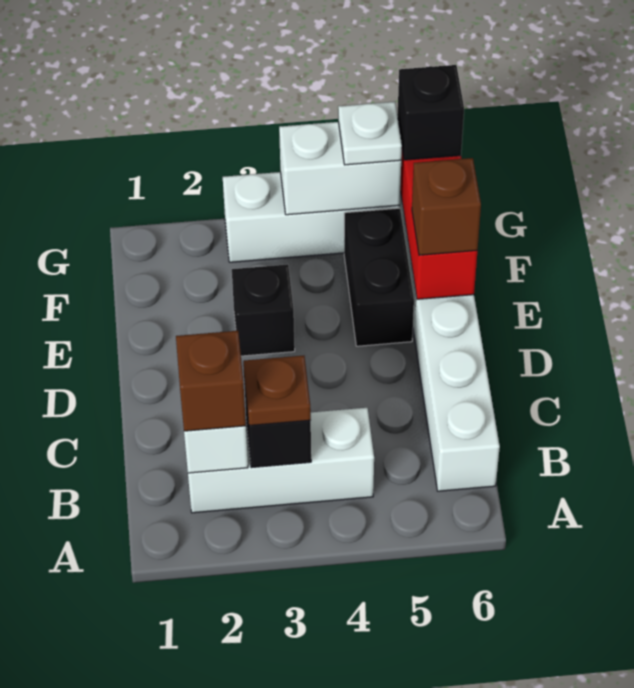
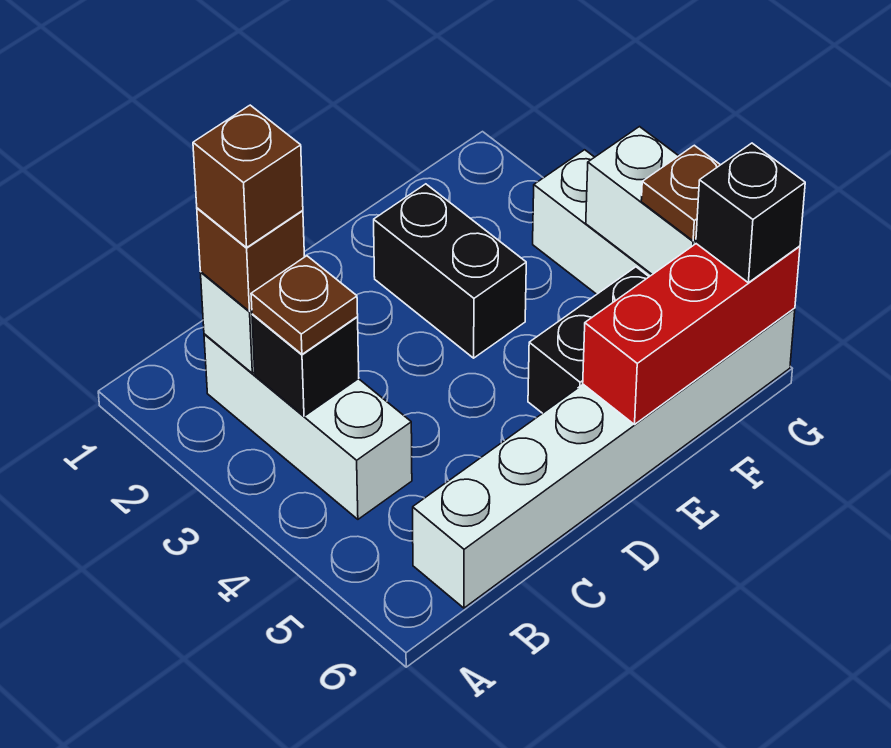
black 1x1 brick [232,264,295,356] -> black 1x2 brick [374,184,526,358]
brown 1x1 brick [412,158,481,255] -> brown 1x1 brick moved to [193,105,303,248]
white 1x1 plate [338,102,402,165] -> brown 1x1 plate [641,145,720,241]

